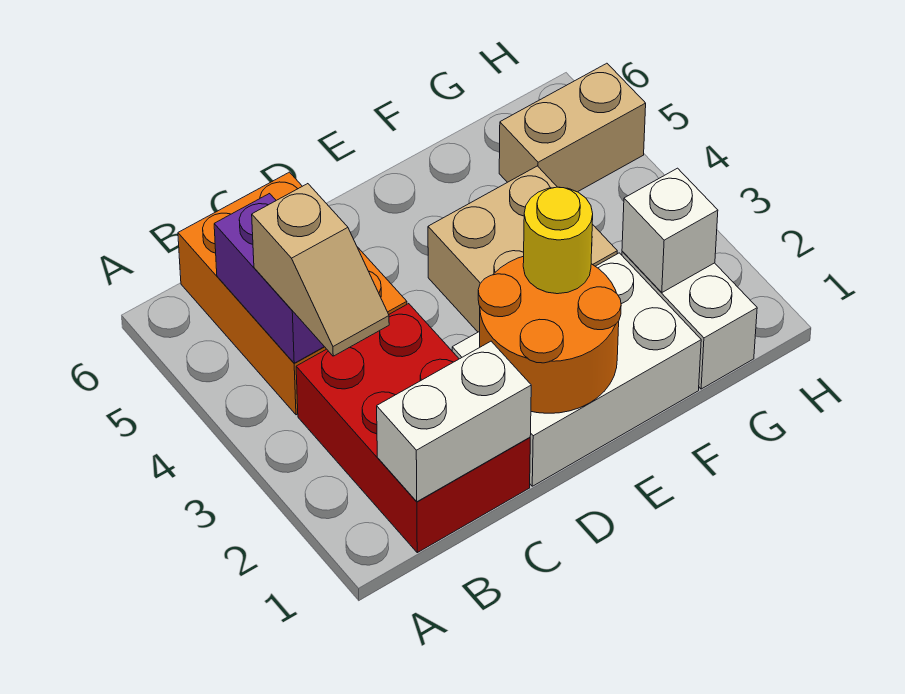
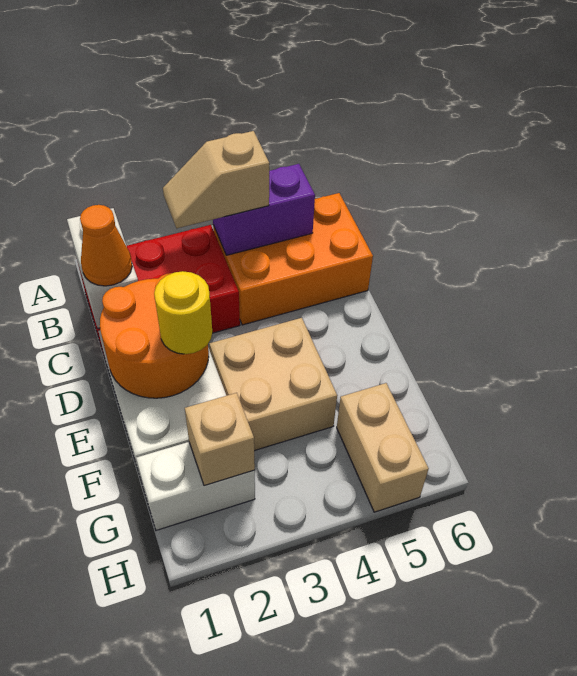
none -> orange 1x1 cone [80,205,132,286]
white 1x1 brick [622,168,718,292] -> tan 1x1 brick [185,393,255,486]

